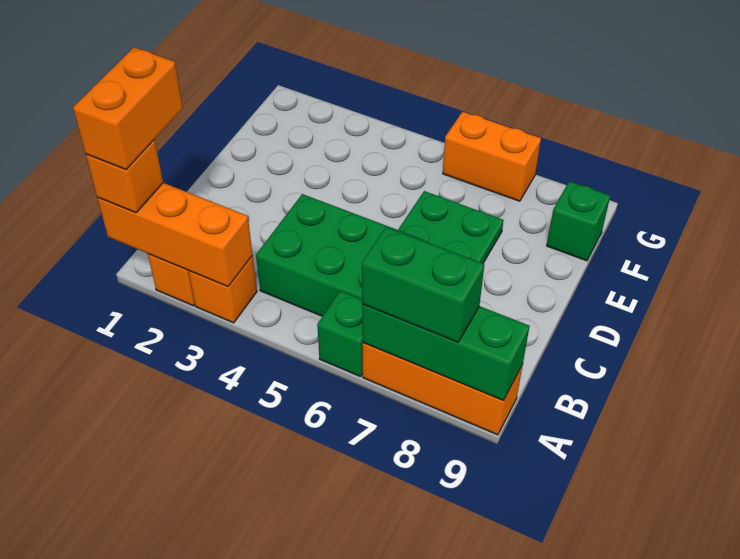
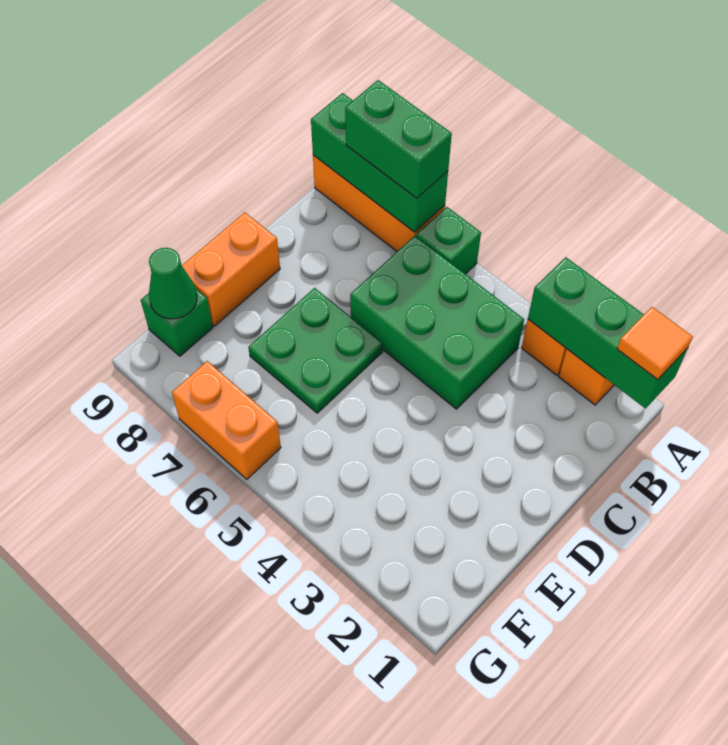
orange 1x3 brick [97,183,253,287] -> green 1x3 brick [528,257,688,409]
orange 1x1 brick [86,140,163,213] -> orange 1x1 tile [617,307,693,380]
orange 1x2 brick [73,47,183,170] -> orange 1x2 brick moved to [181,212,280,326]
none -> green 1x1 cone [149,248,197,319]

